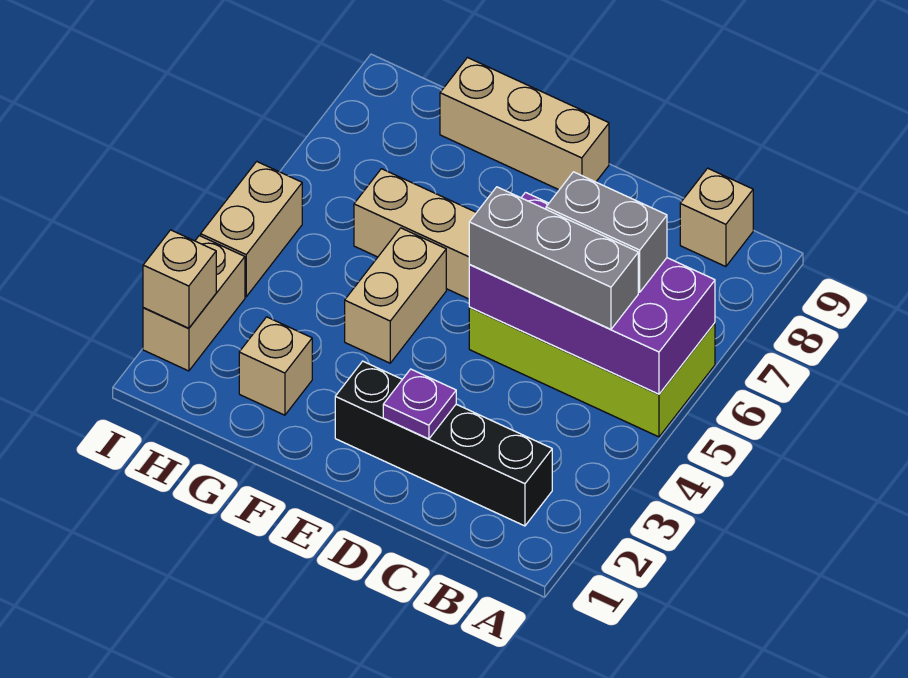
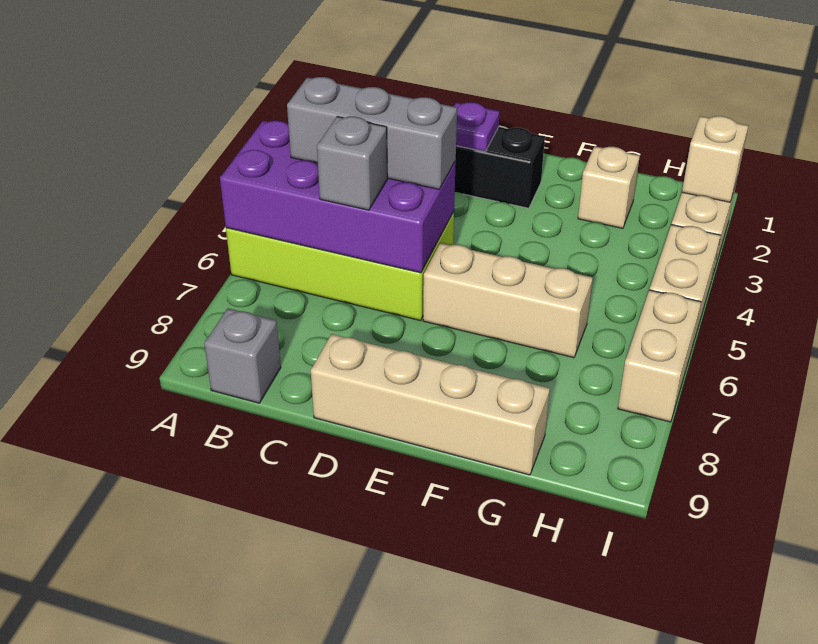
grey 1x2 brick [546,172,667,292] -> grey 1x1 brick [317,116,387,210]
tan 1x1 brick [680,168,753,267] -> grey 1x1 brick [204,308,281,403]
tan 1x3 brick [440,58,609,190] -> tan 1x4 brick [311,334,550,475]
tan 1x2 brick [345,228,446,363] -> tan 1x2 brick moved to [618,290,701,422]

